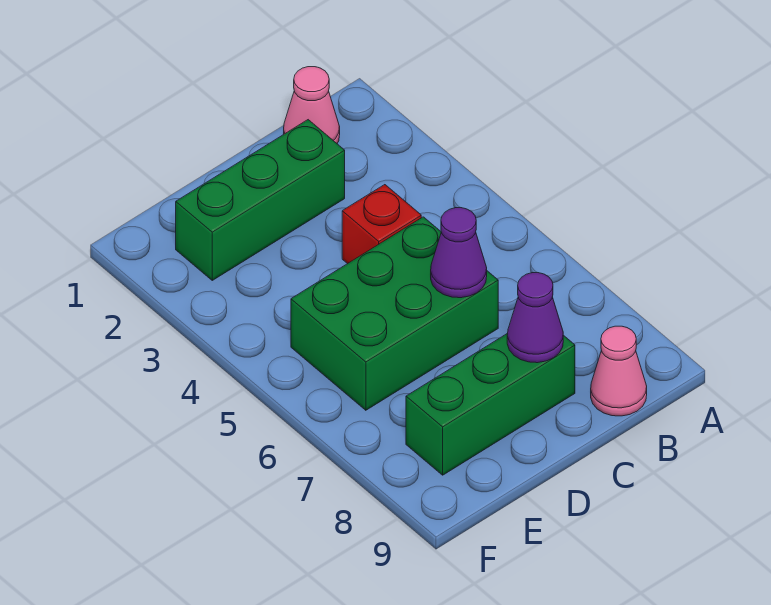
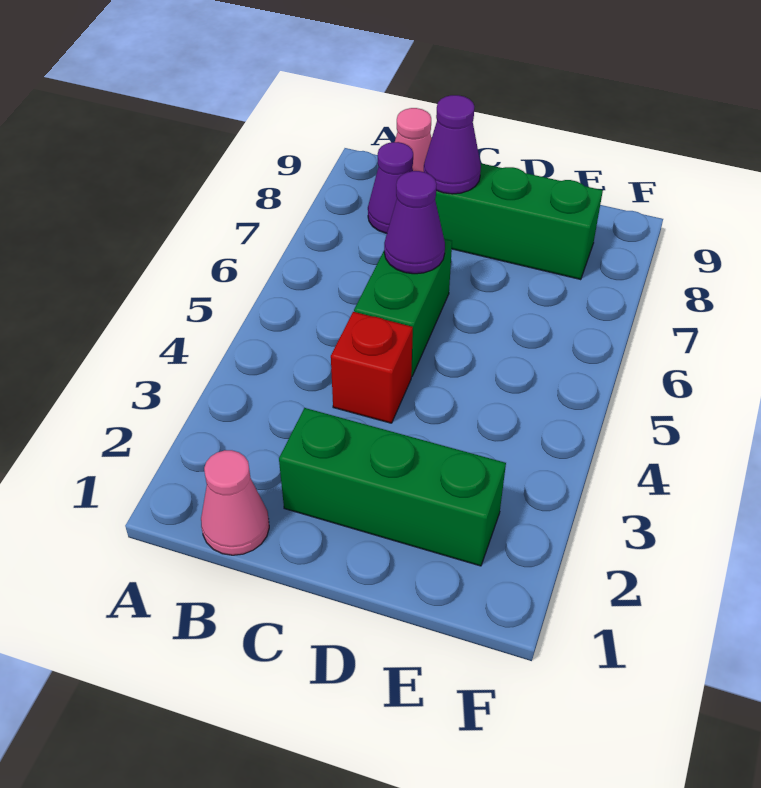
none -> purple 1x1 cone [368,142,413,233]
green 2x3 brick [291,217,498,410] -> green 1x2 brick [354,239,452,377]

